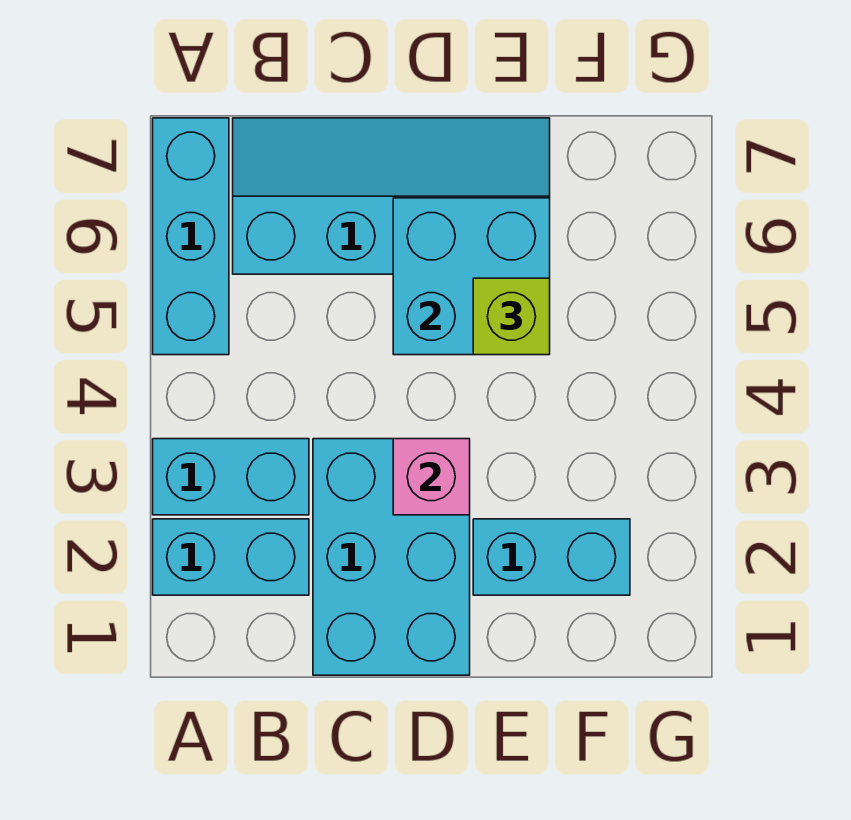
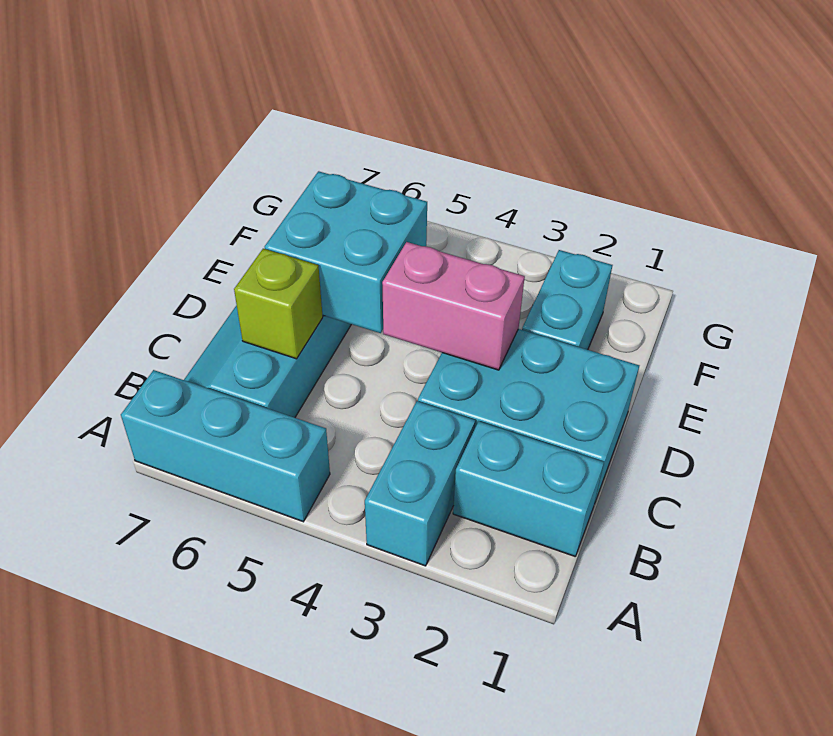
cyan 1x2 brick [153,519,309,595] -> cyan 1x2 brick turned to [453,421,604,556]
pink 1x1 brick [393,439,470,515] -> pink 1x2 brick [382,242,525,370]
lime 1x1 brick [473,278,550,355] -> lime 1x1 brick moved to [234,249,323,359]

